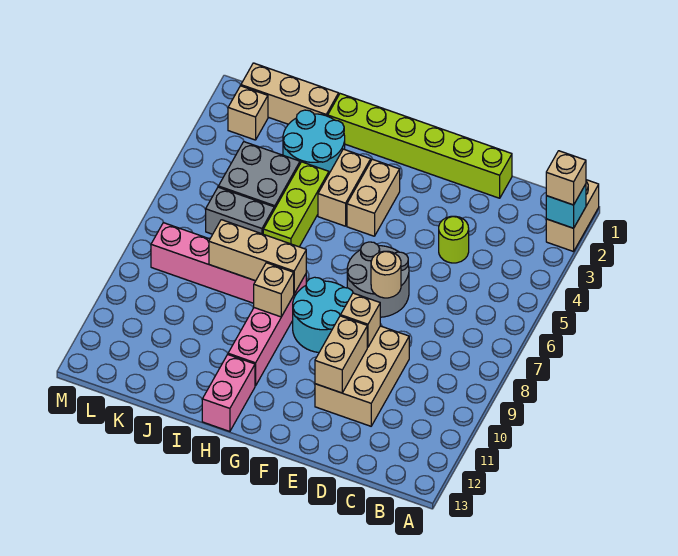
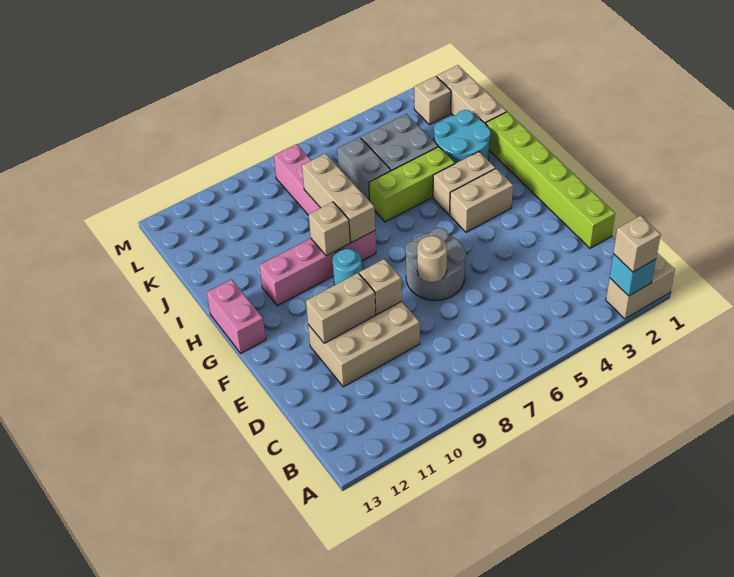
lime 1x1 round brick [439,216,469,263] -> none
cyan 2x2 round brick [293,277,353,352] -> cyan 1x1 round brick [333,249,362,285]
pink 1x2 brick [202,355,255,431] -> pink 1x2 brick turned to [207,279,266,353]

